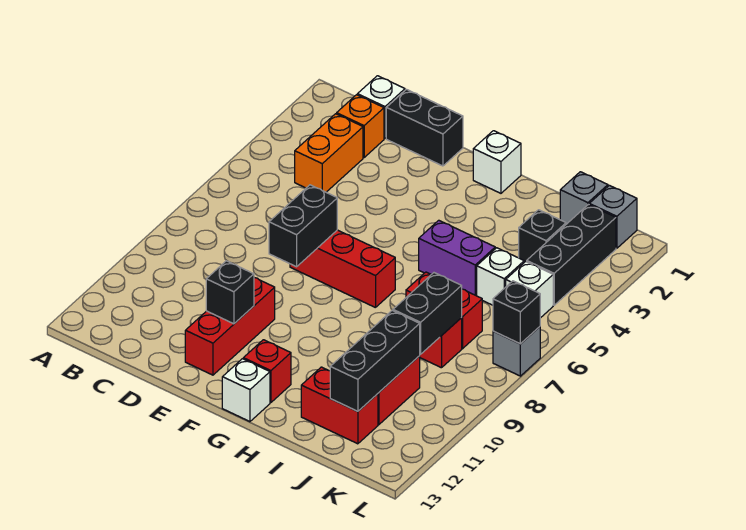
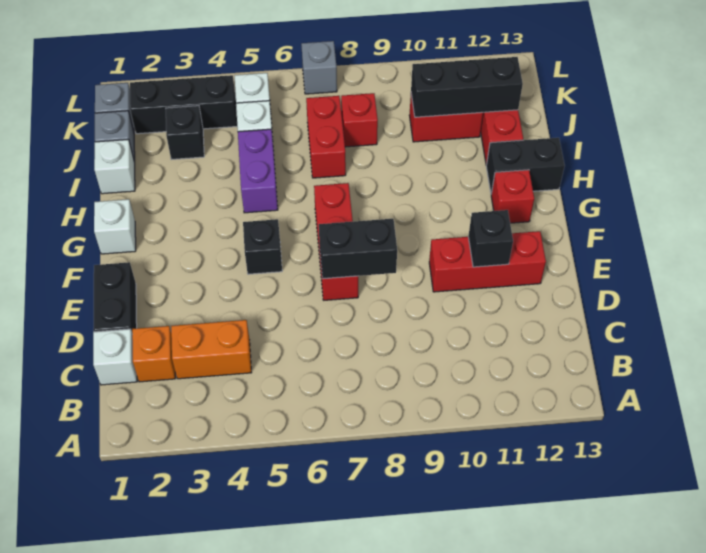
white 1x1 brick [222,359,270,422] -> white 1x1 brick moved to [94,139,135,194]
black 1x2 brick [393,273,462,354] -> black 1x2 brick moved to [486,138,565,194]
black 1x1 brick [493,281,540,344] -> black 1x1 brick moved to [243,219,282,274]

